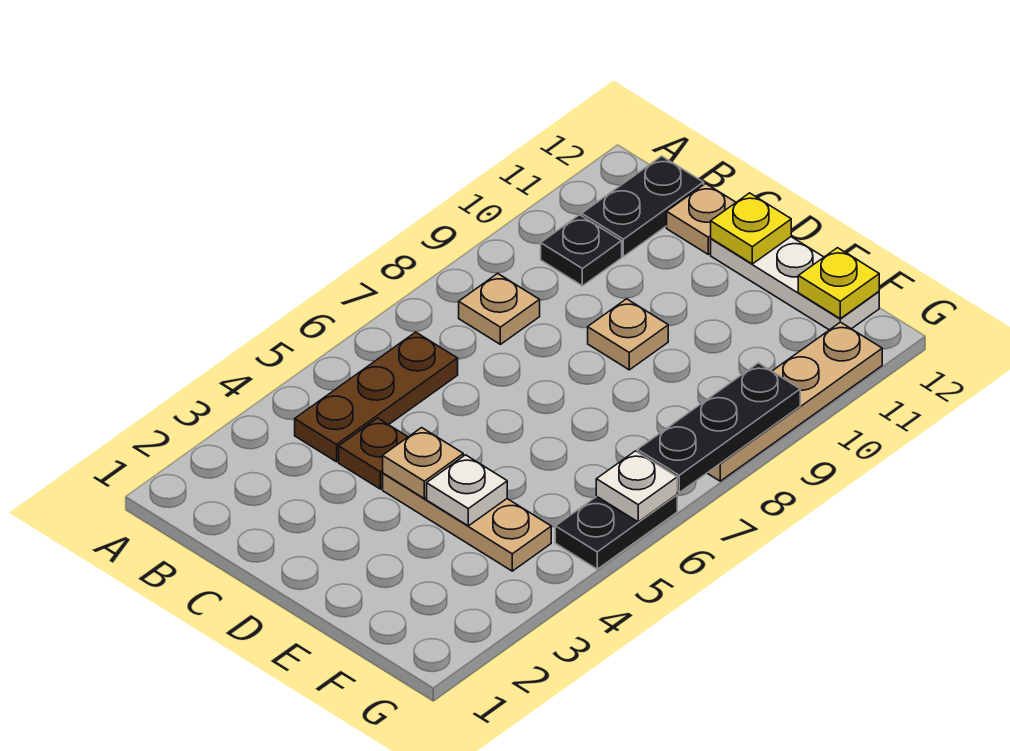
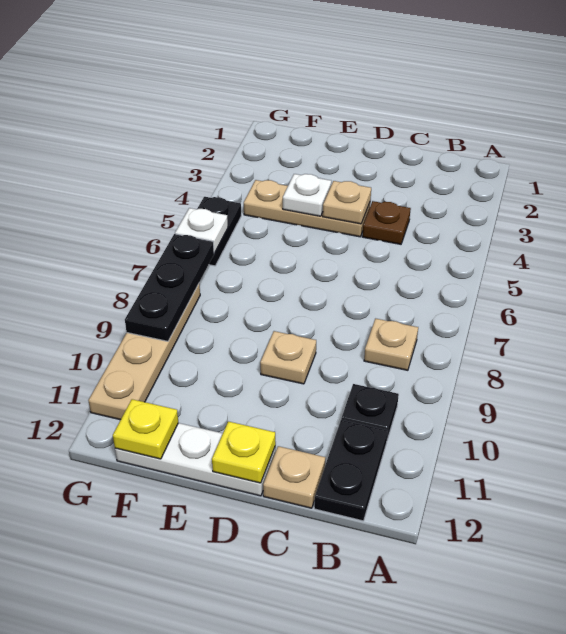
brown 1x3 plate [295,332,458,462] -> none

